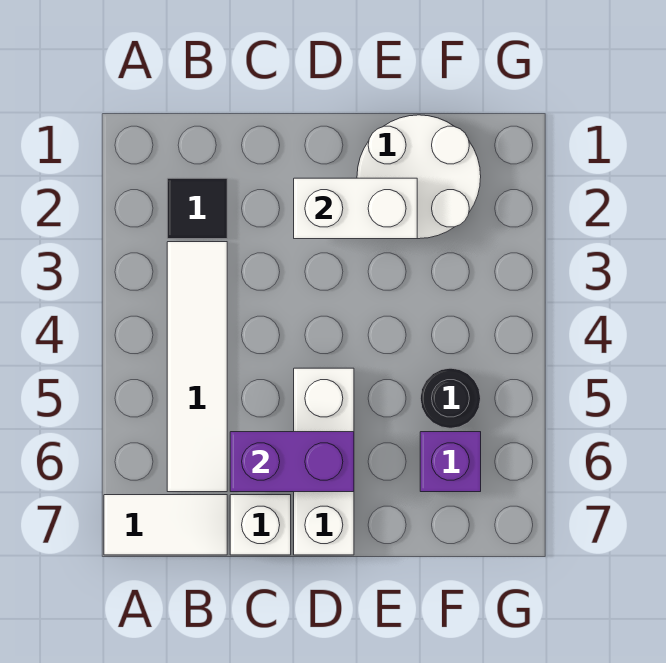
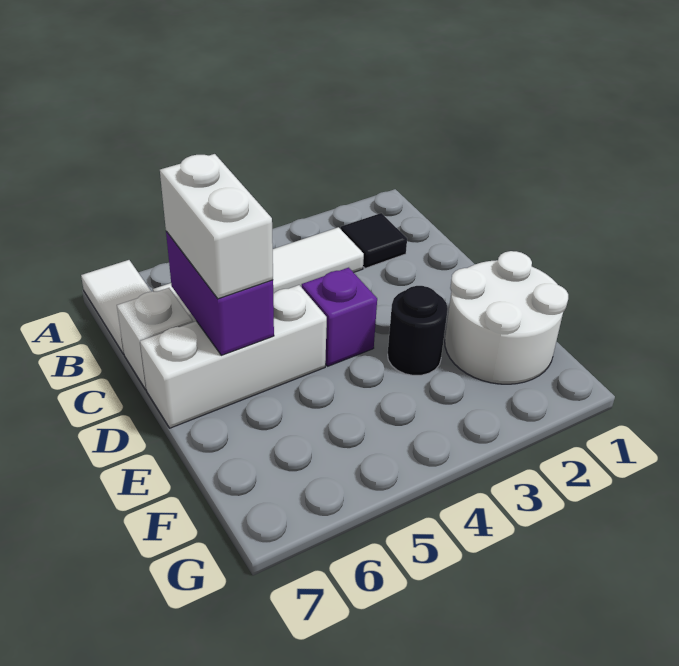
white 1x2 brick [294,178,417,239] -> white 1x2 brick moved to [160,154,273,299]
black 1x1 round brick [420,368,481,428] -> black 1x1 round brick moved to [388,286,448,375]
purple 1x1 brick [420,432,481,492] -> purple 1x1 brick moved to [302,268,377,366]

